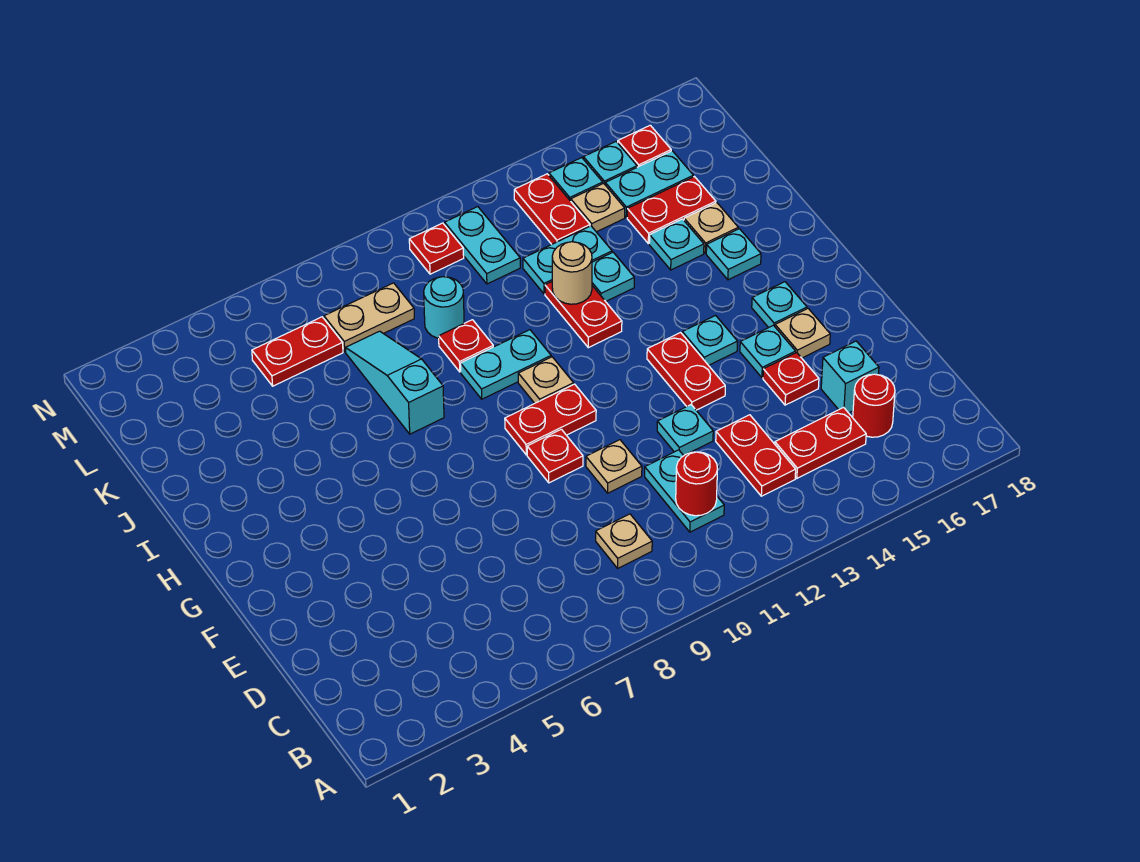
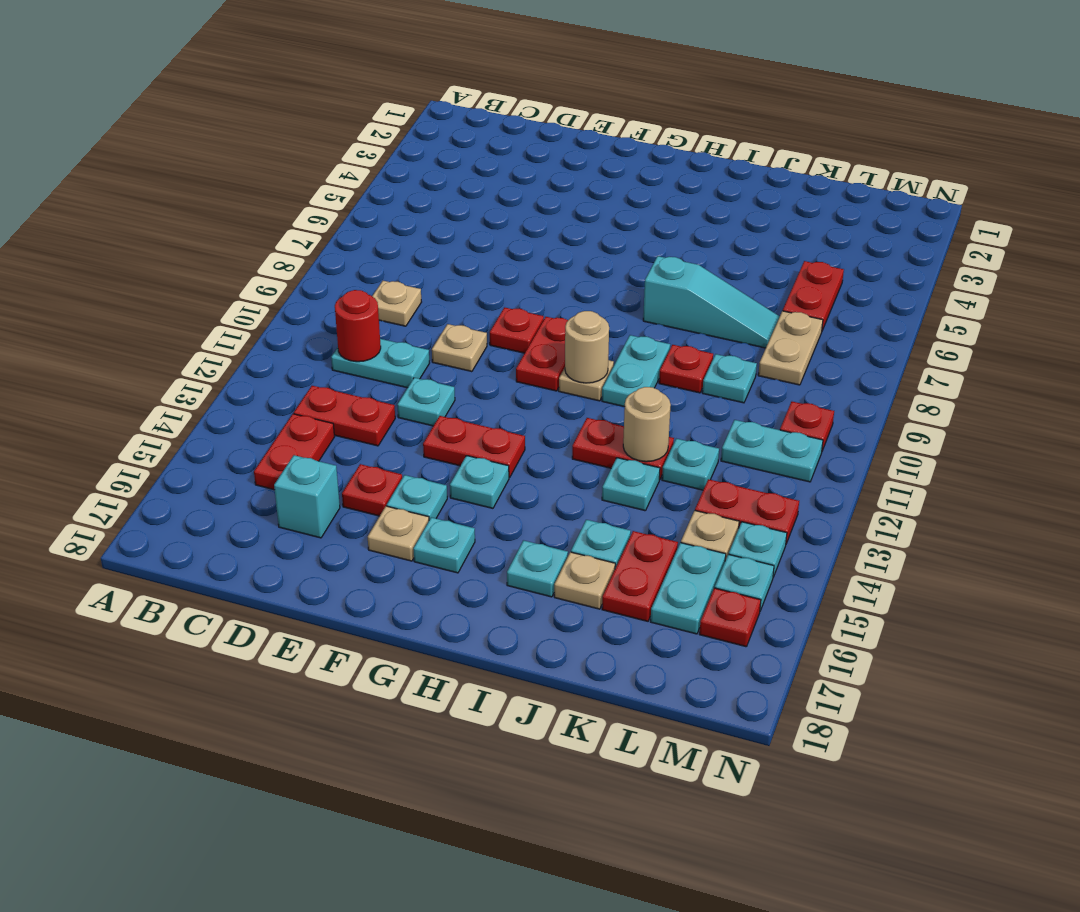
red 1x1 round brick [853,374,895,437] -> none
none -> tan 1x1 round brick [565,311,609,383]
cyan 1x1 round brick [424,277,464,338] -> cyan 1x1 plate [702,354,757,403]
cyan 1x2 plate [523,226,612,294] -> cyan 1x1 plate [662,439,719,490]

